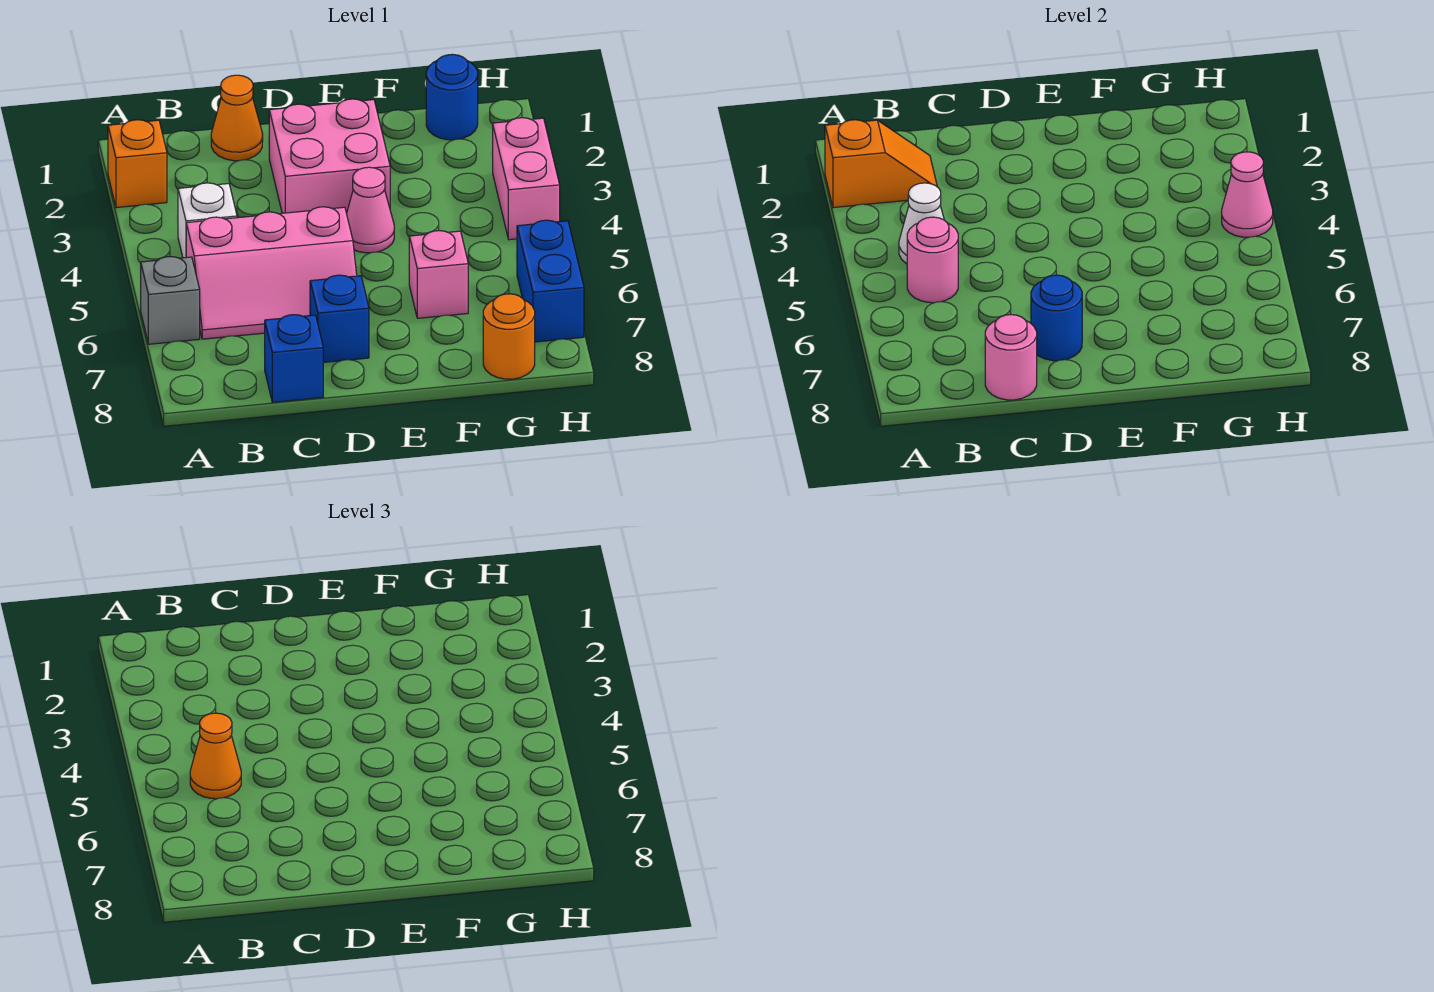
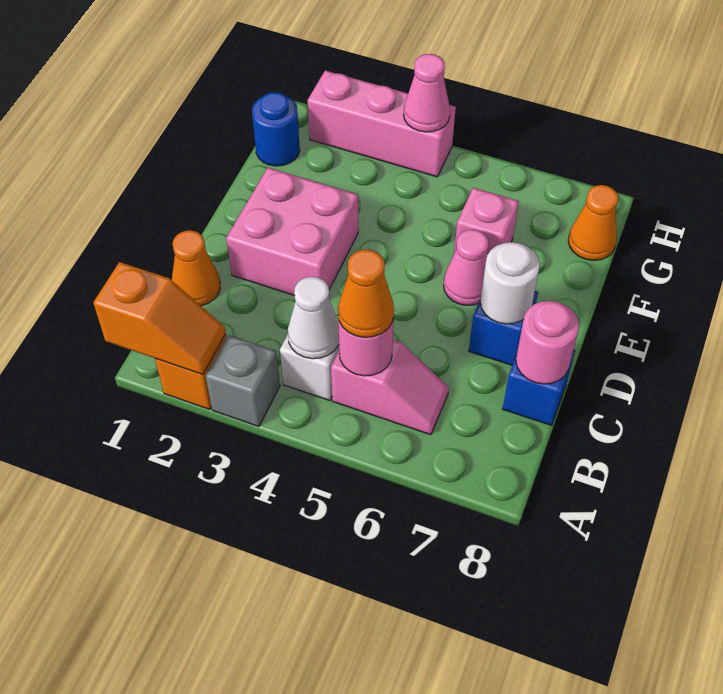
orange 1x2 slope [825,120,937,208] -> orange 1x2 slope turned to [93,262,226,374]
grey 1x1 brick [141,257,200,344] -> grey 1x1 brick moved to [206,335,280,427]
pink 2x3 slope [186,207,357,339] -> pink 1x2 slope [331,340,449,435]
blue 1x1 round brick [1031,275,1082,361] -> white 1x1 round brick [480,242,540,324]
pink 1x1 cone [347,167,394,253] -> pink 1x1 cone moved to [444,229,488,305]
orange 1x1 round brick [483,294,535,379] -> orange 1x1 cone [568,185,618,260]
pink 1x2 brick [493,118,560,240] -> pink 1x3 brick [308,70,456,177]
blue 1x2 brick [517,220,584,342] -> none

